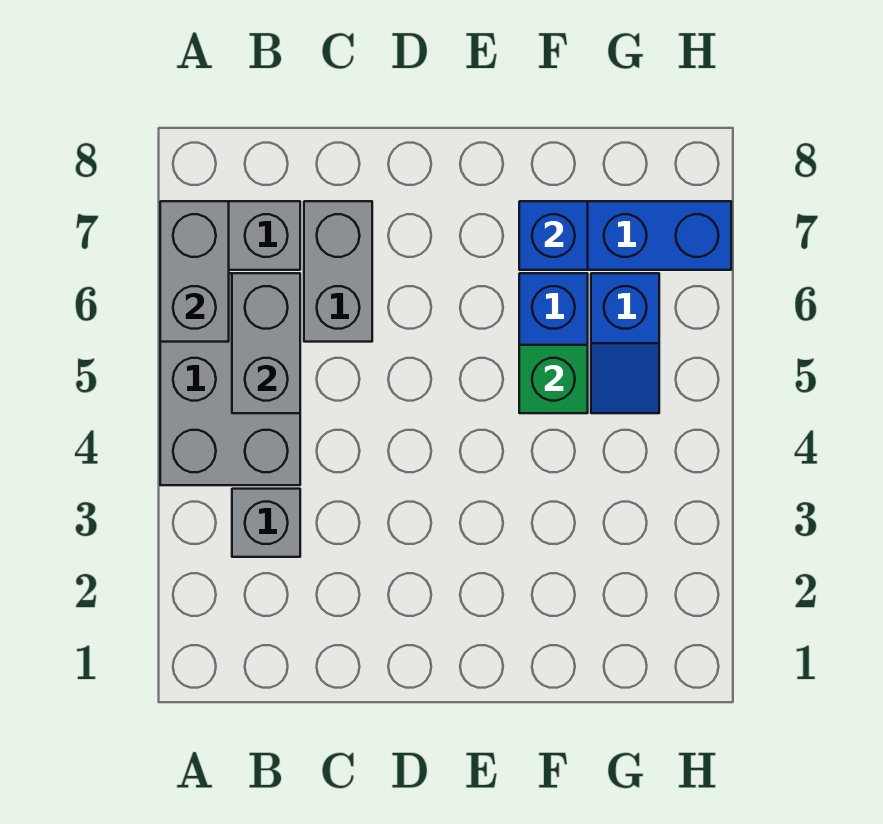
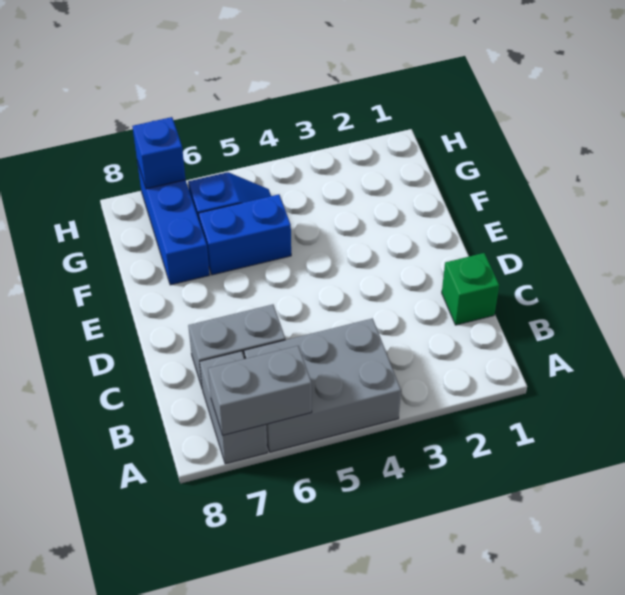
grey 1x1 brick [232,489,300,557] -> none
grey 1x2 brick [232,273,300,413] -> none
green 1x1 brick [519,345,588,413] -> green 1x1 brick moved to [442,253,499,325]
blue 1x1 brick [519,201,588,270] -> blue 1x1 brick moved to [132,117,185,189]

